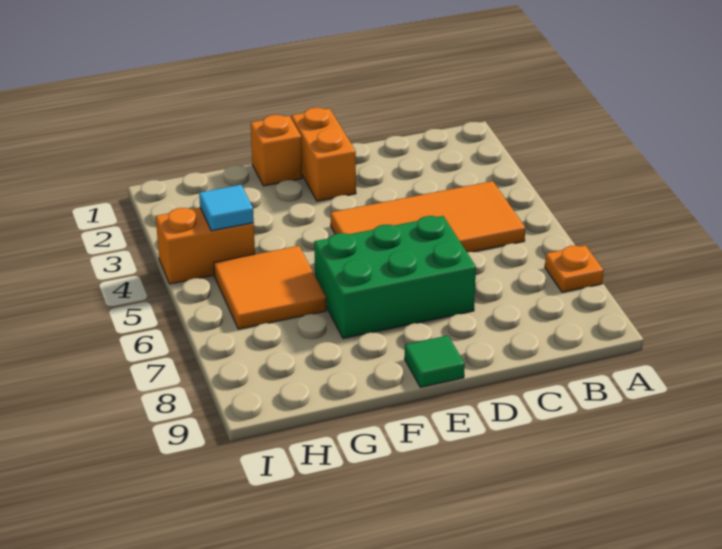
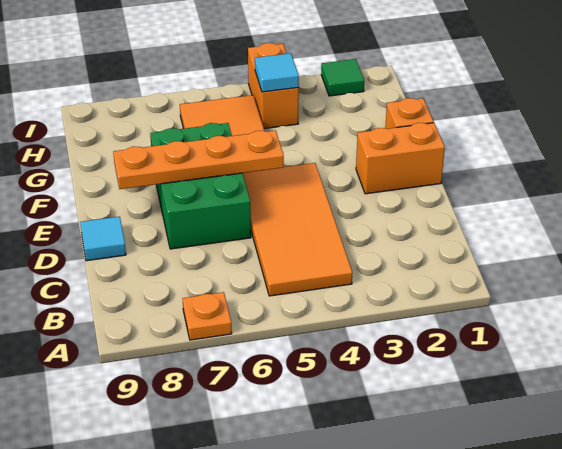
none -> cyan 1x1 tile [80,216,126,261]
none -> orange 1x4 plate [113,130,284,189]
green 1x1 tile [405,336,465,387] -> green 1x1 tile moved to [321,59,364,96]

